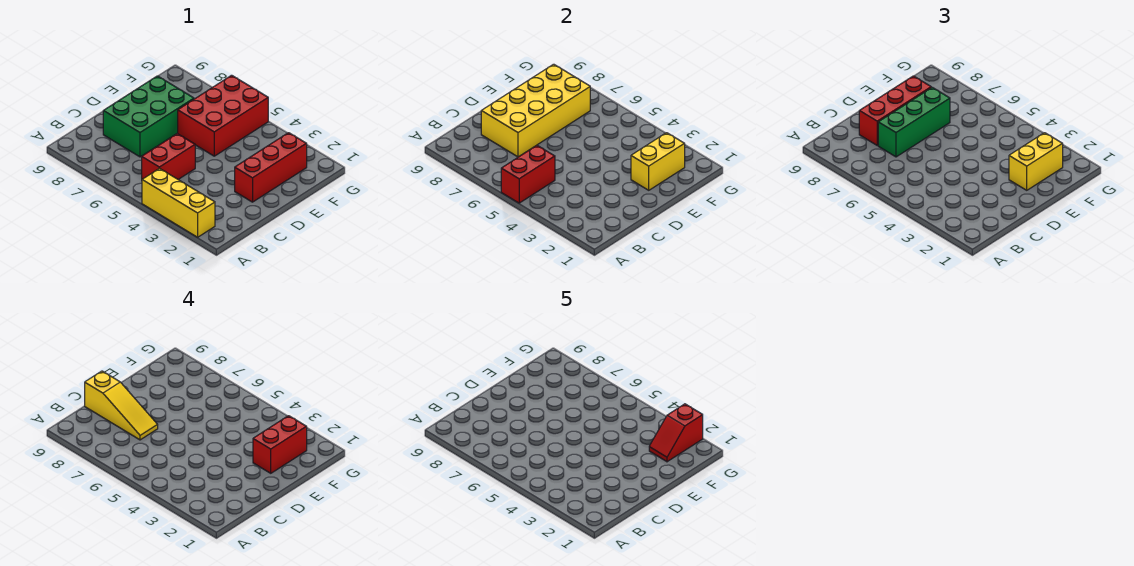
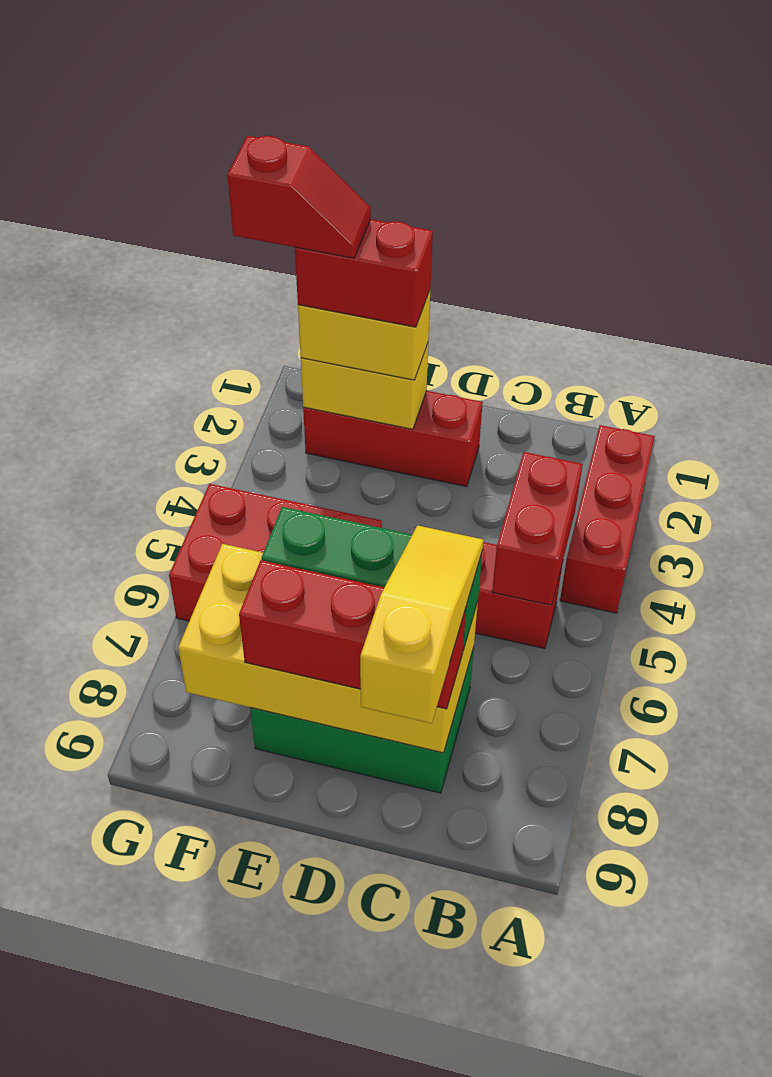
yellow 1x3 brick [142,168,215,237] -> red 1x3 brick [560,425,655,613]
red 1x2 brick [501,145,555,203] -> red 1x2 brick turned to [492,452,583,605]

